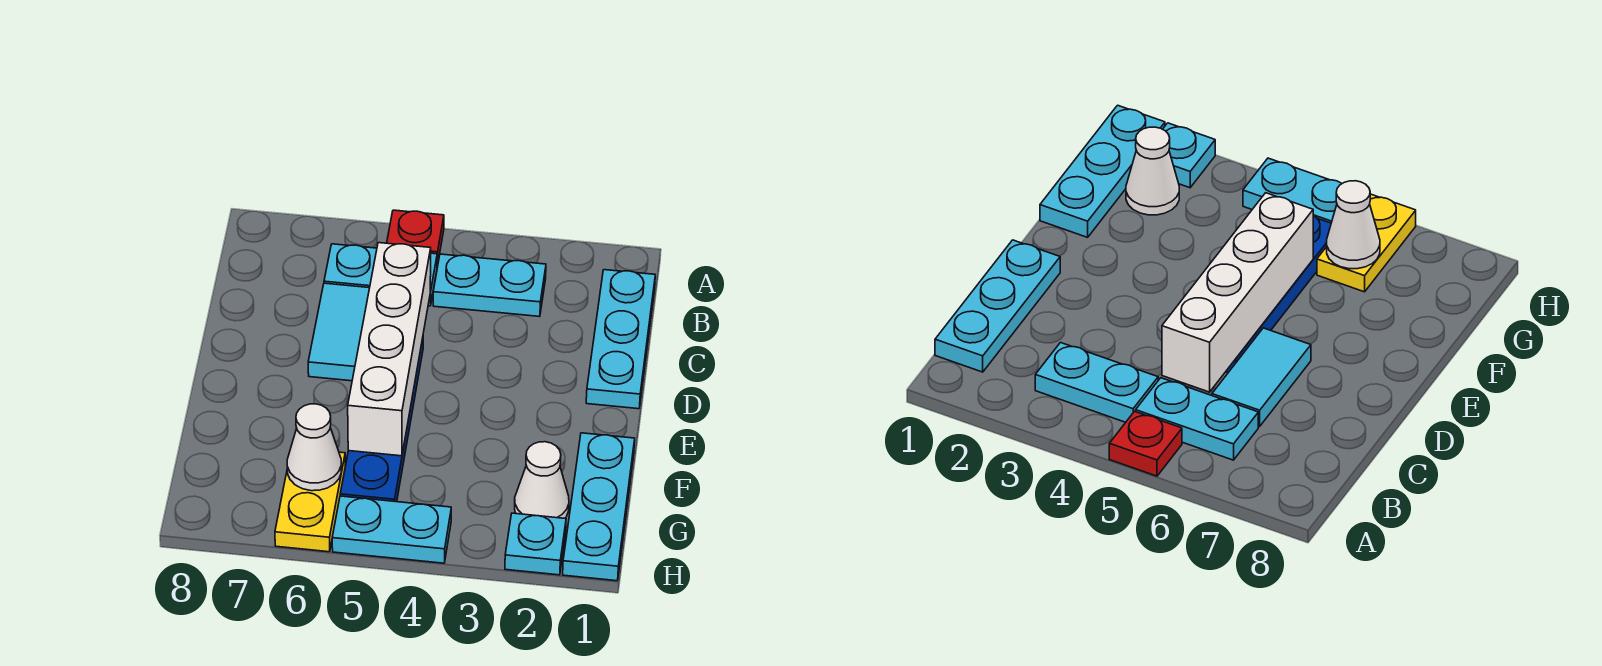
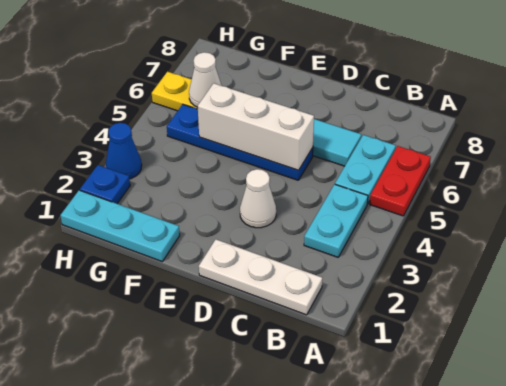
red 1x1 plate [387,210,444,266] -> red 1x2 plate [370,146,431,216]
cyan 1x3 plate [586,270,655,409] -> white 1x3 plate [199,239,322,315]
white 1x4 brick [348,243,431,456] -> white 1x3 brick [198,83,314,170]
white 1x1 cone [515,442,569,518] -> white 1x1 cone moved to [240,169,276,228]
cyan 1x1 plate [505,513,566,575] -> blue 1x1 plate [80,165,130,204]
none -> blue 1x1 cone [106,123,142,179]
cyan 1x2 plate [332,496,451,563] -> none

